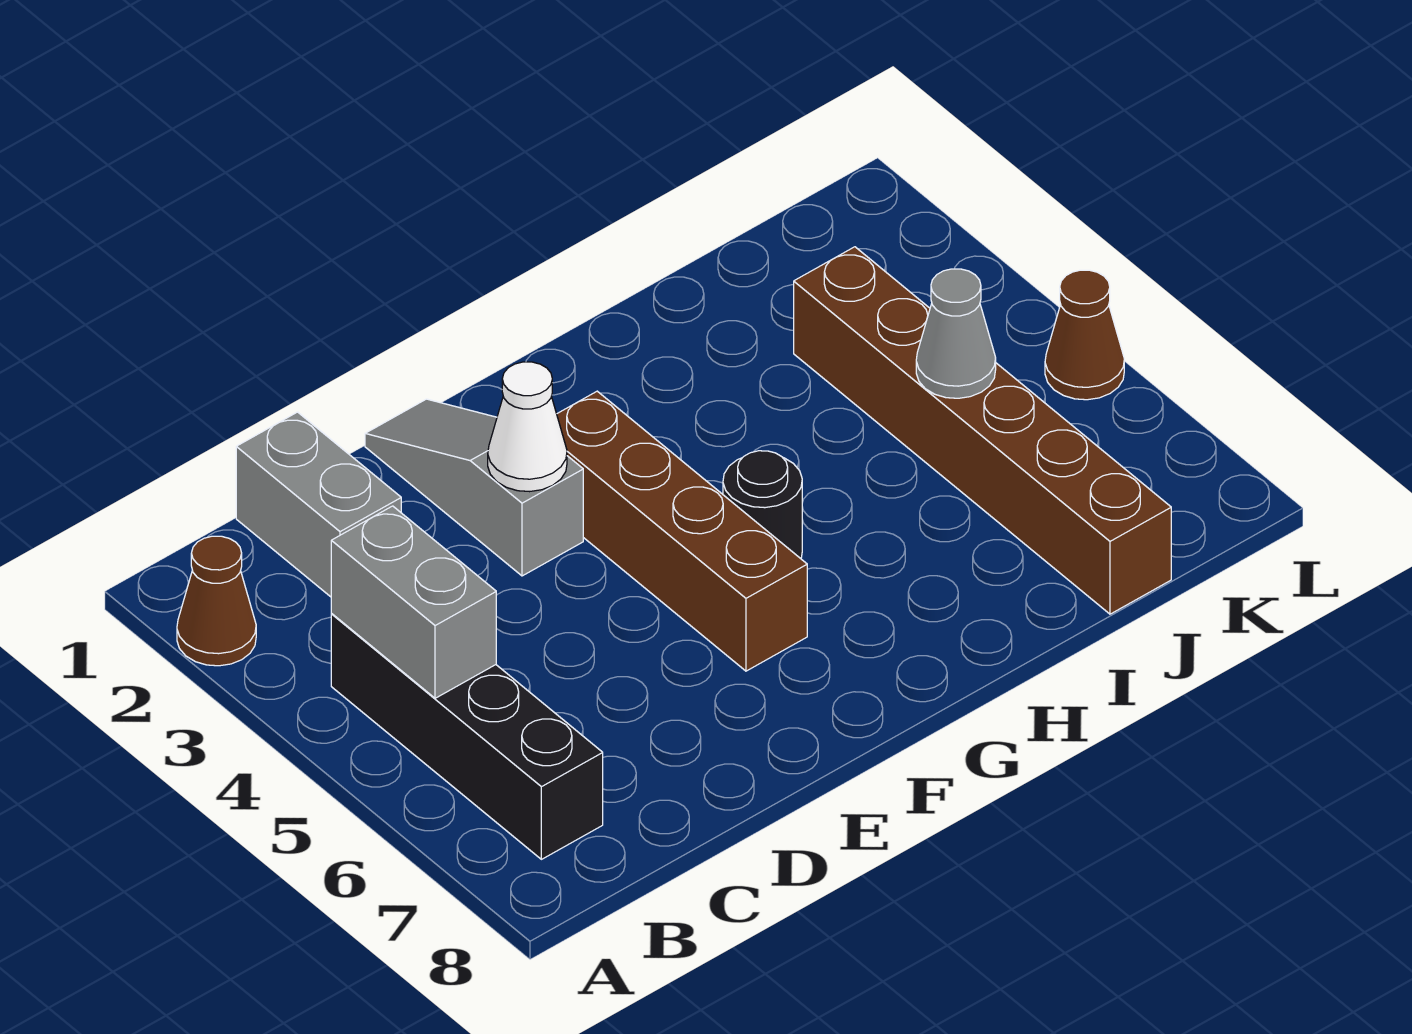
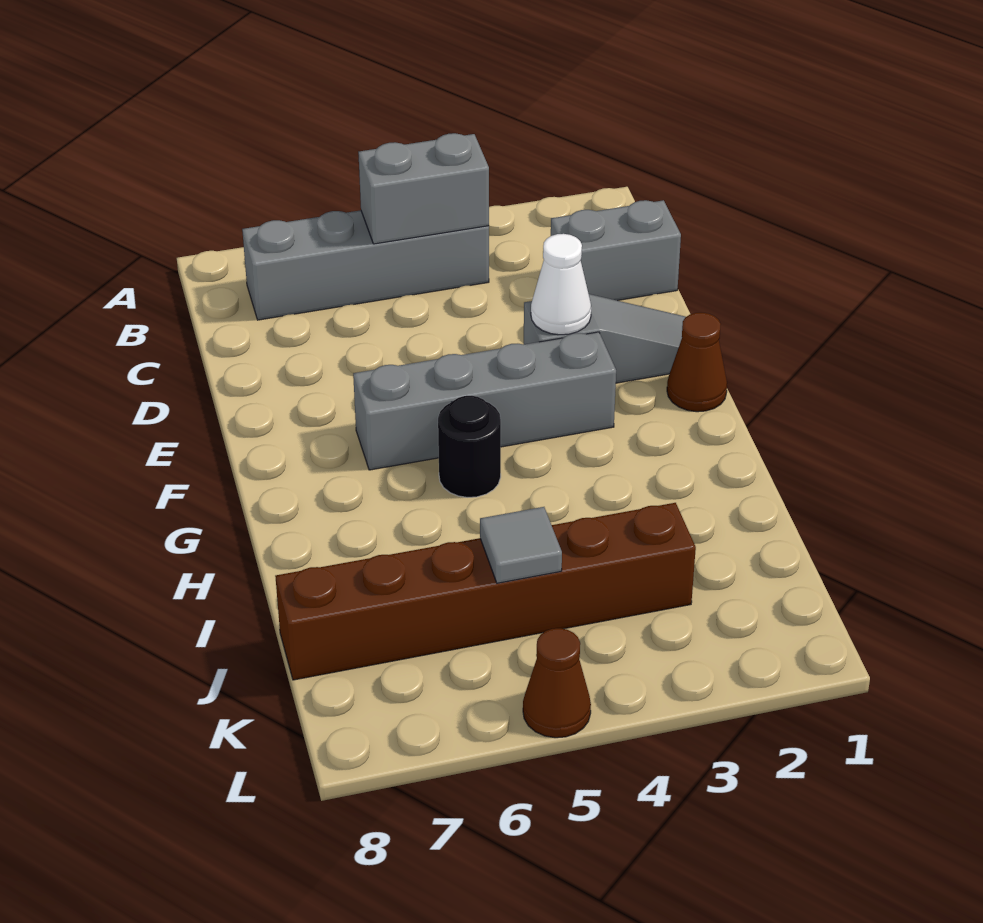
brown 1x1 cone [177,536,256,666] -> brown 1x1 cone moved to [667,313,727,412]
black 1x4 brick [331,614,603,859] -> grey 1x4 brick [242,210,489,320]
brown 1x4 brick [557,391,807,671] -> grey 1x4 brick [353,332,616,470]
grey 1x1 cone [916,269,996,398] -> grey 1x1 tile [480,507,562,583]

